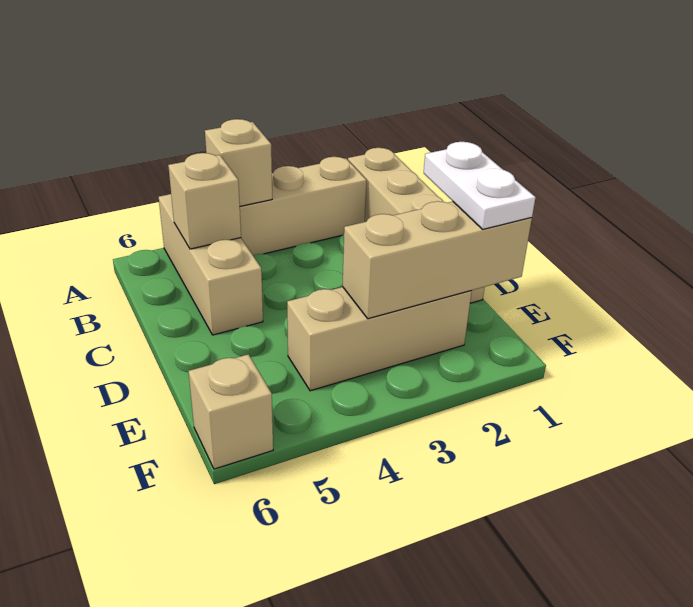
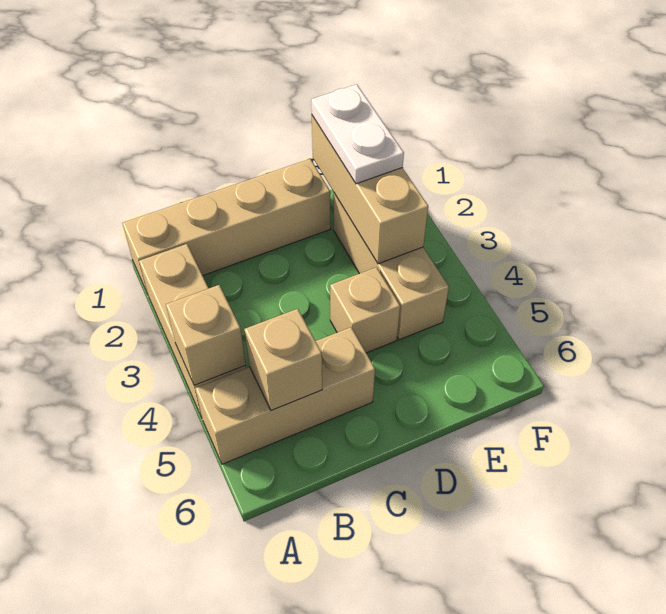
white 1x2 plate [424,142,536,229] -> white 1x2 plate turned to [311,84,404,184]
tan 1x1 brick [189,354,273,469] -> tan 1x1 brick moved to [330,267,400,353]

